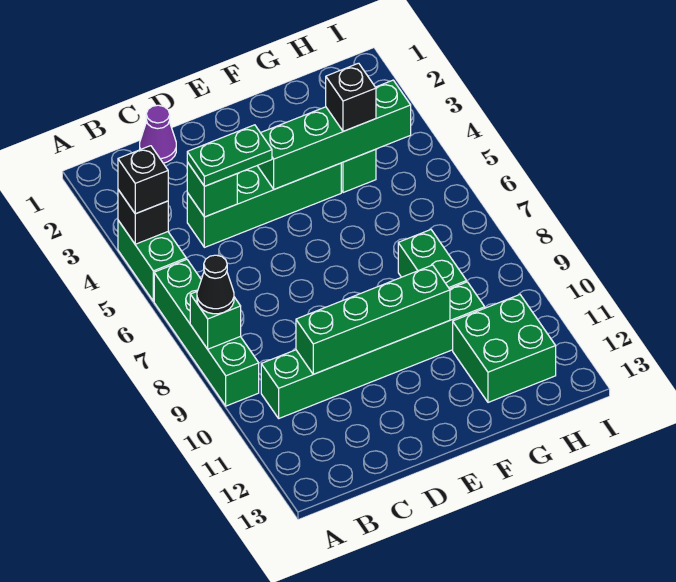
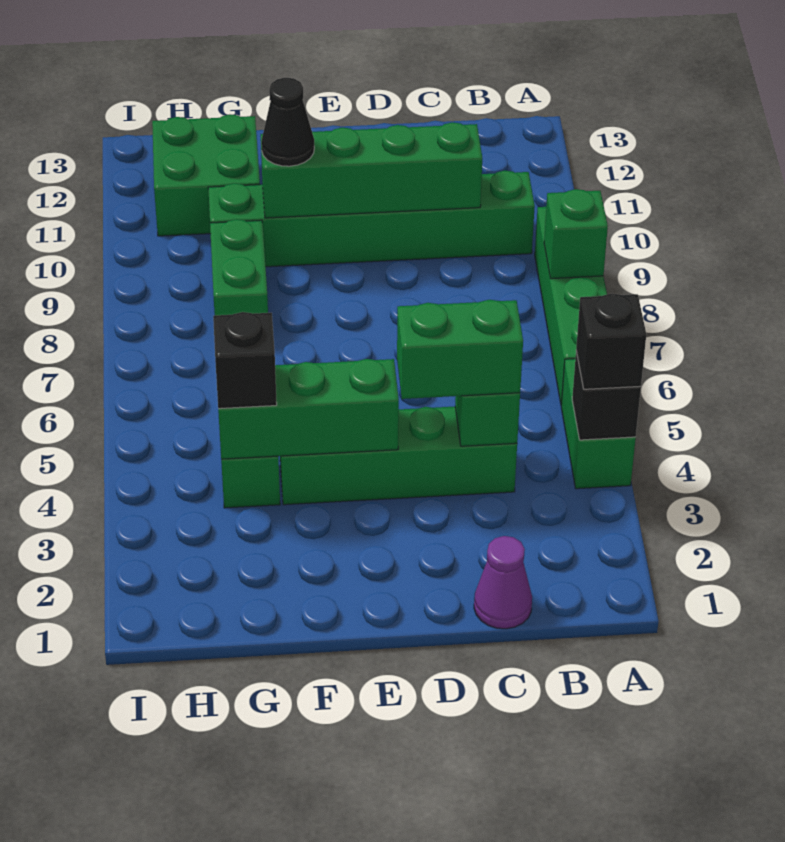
black 1x1 cone [197,255,234,314] -> black 1x1 cone moved to [261,78,314,166]
green 1x2 plate [187,125,272,186] -> green 1x2 brick [397,300,523,399]
green 1x4 brick [257,80,411,189] -> green 1x3 brick [218,359,399,459]

